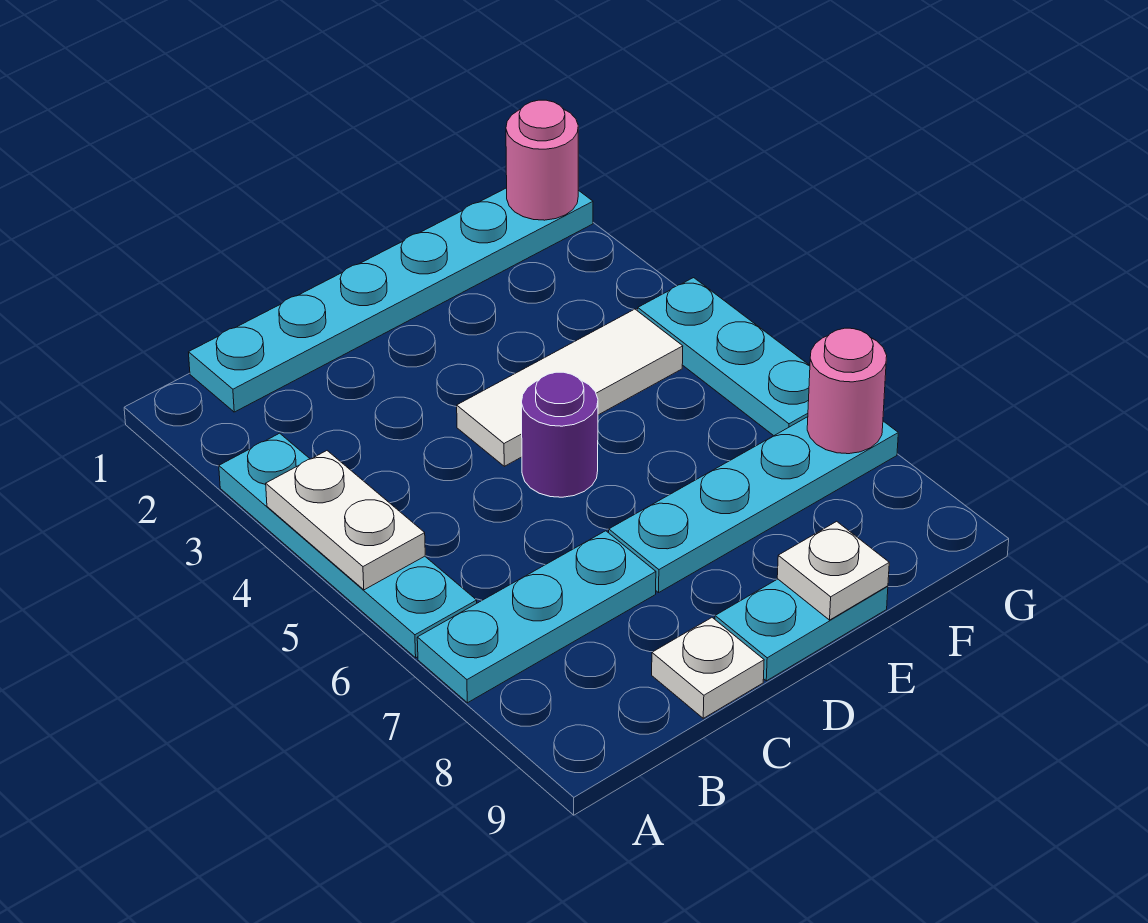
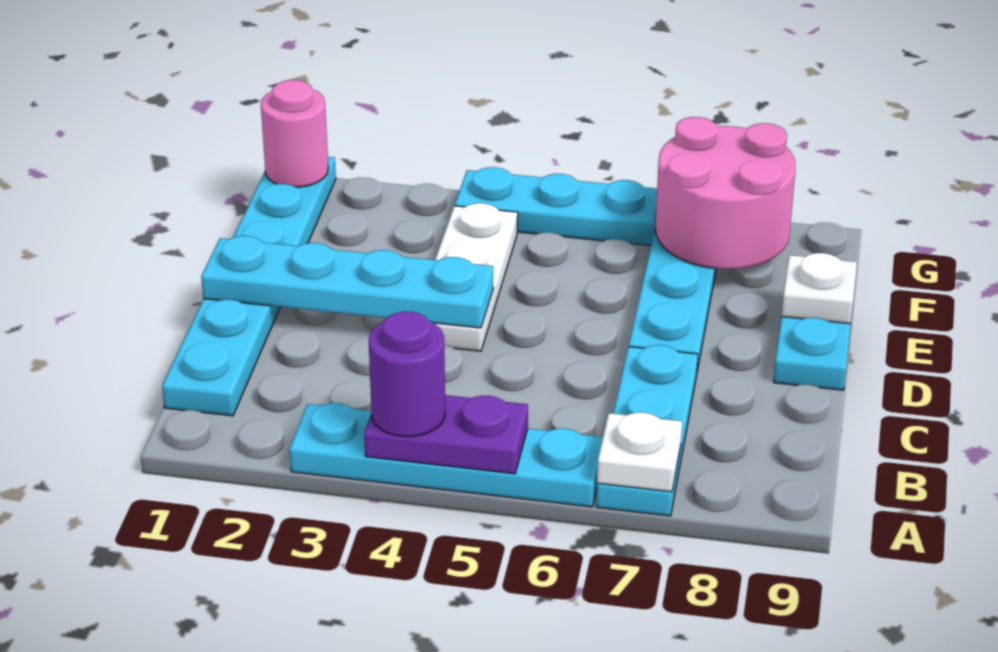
white 1x2 plate [266,451,425,590] -> purple 1x2 plate [364,395,528,474]
white 1x1 plate [652,618,764,718] -> white 1x1 plate moved to [597,413,682,492]
none -> cyan 1x4 plate [201,236,493,328]
white 1x3 tile [457,309,683,466] -> white 1x3 plate [434,203,518,351]
purple 1x1 round brick [522,372,598,497] -> purple 1x1 round brick moved to [369,312,445,437]
pink 1x1 round brick [807,328,887,454] -> pink 2x2 round brick [655,117,795,269]

